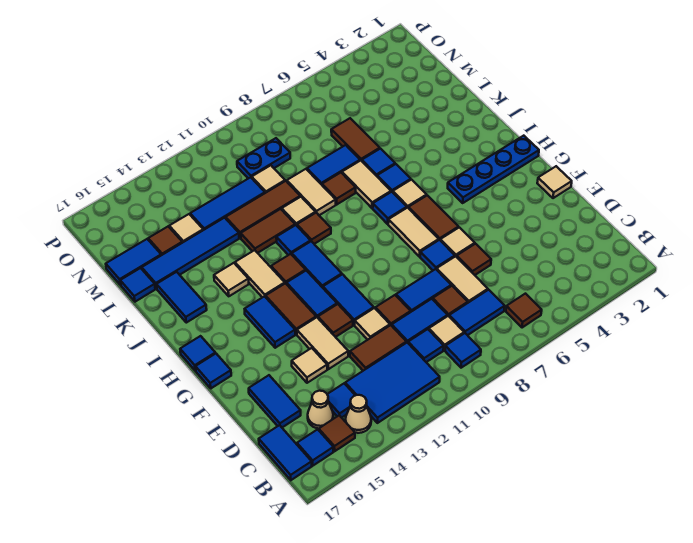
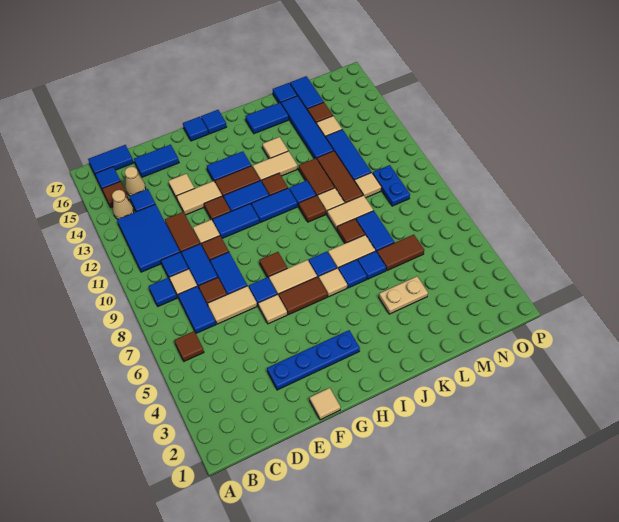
brown 1x1 tile [457,244,491,275] -> brown 1x1 tile moved to [259,252,287,278]
blue 1x4 plate [448,136,539,203] -> blue 1x4 plate turned to [267,330,360,390]
none -> tan 1x2 plate [379,276,428,314]

